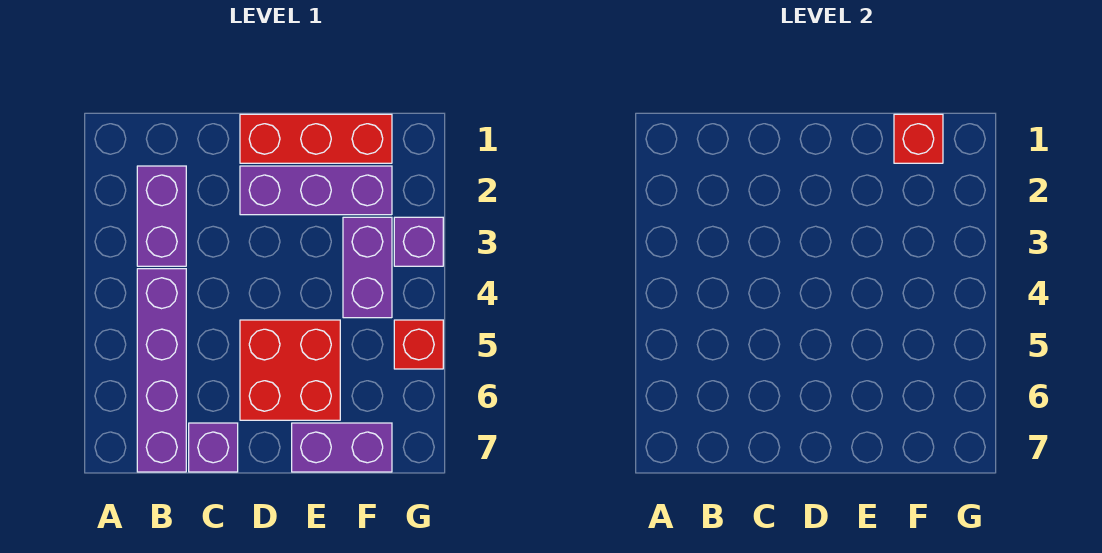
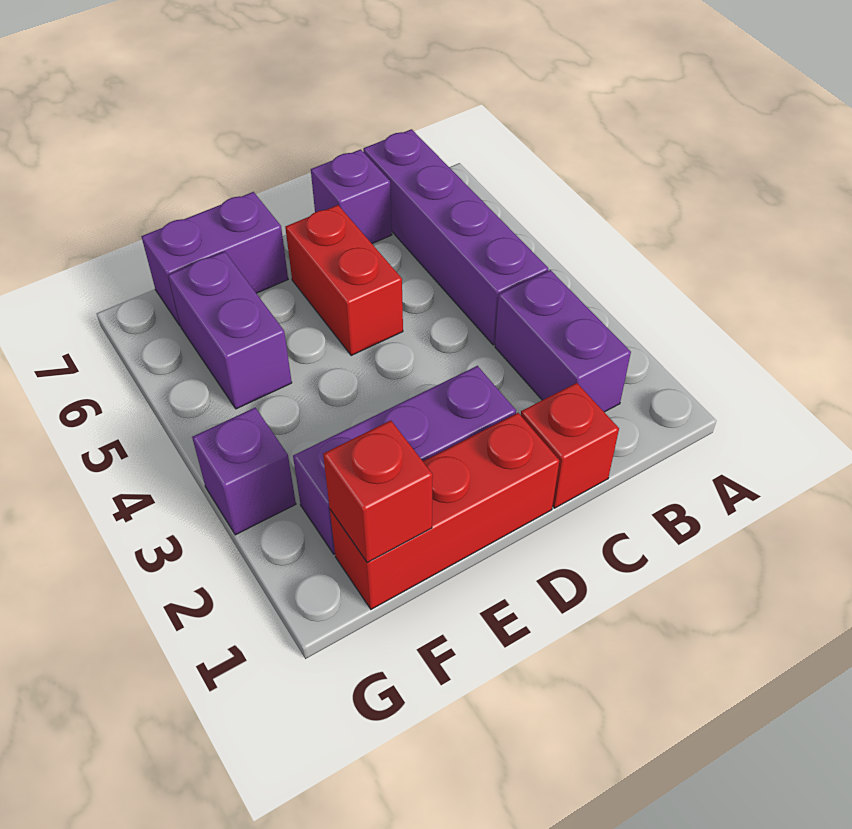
red 2x2 brick [240,320,340,420] -> red 1x2 brick [285,205,403,356]
purple 1x2 brick [343,217,392,318] -> purple 1x2 brick moved to [168,251,292,409]
red 1x1 brick [394,320,443,369] -> red 1x1 brick moved to [521,383,619,508]

